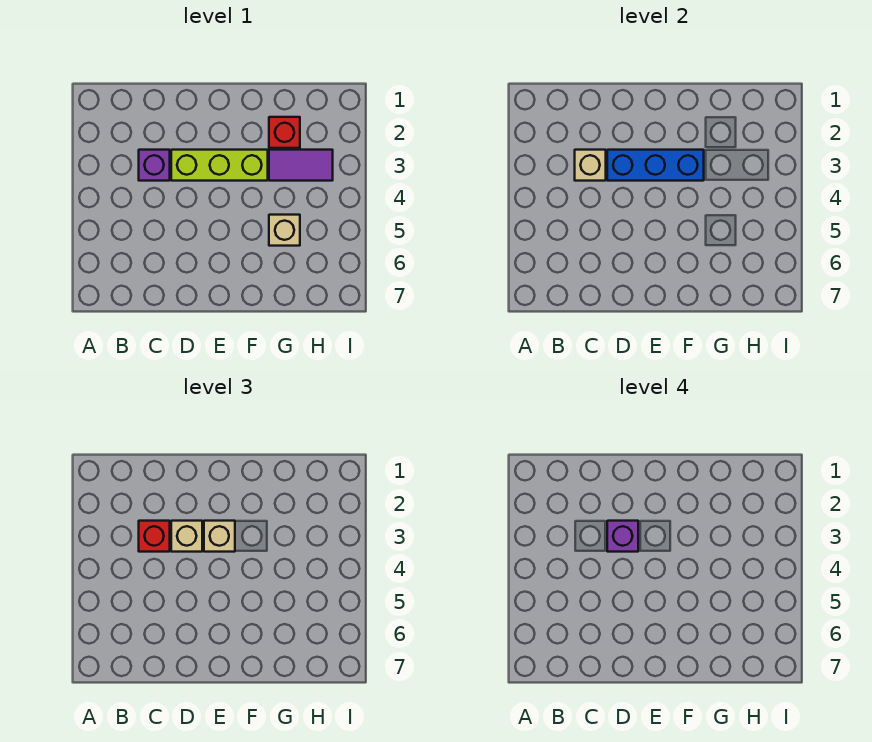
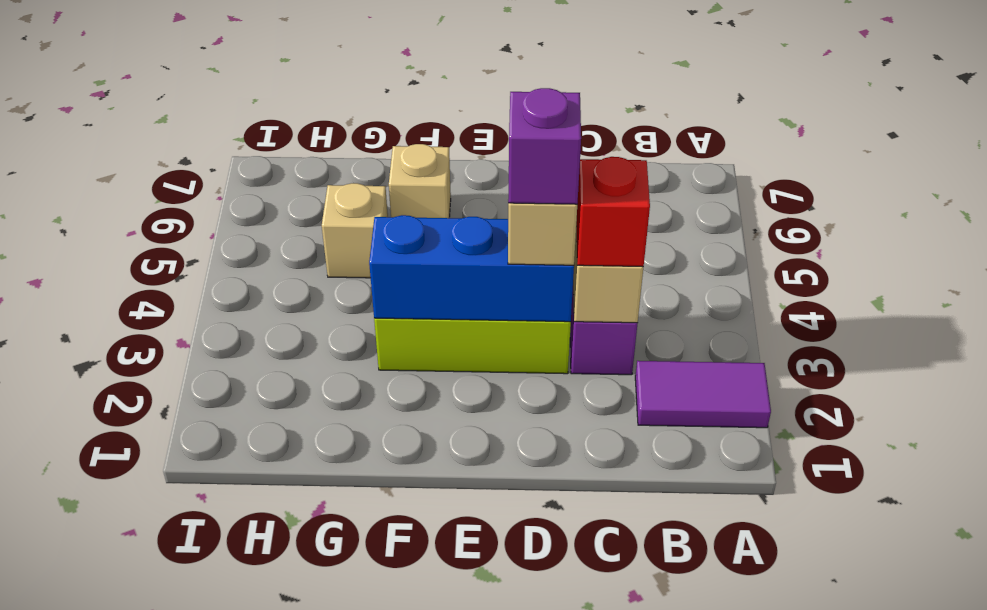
tan 1x1 brick [204,521,235,552] -> tan 1x1 brick moved to [389,144,451,218]
red 1x1 brick [269,117,300,148] -> none
purple 1x2 tile [269,150,333,181] -> purple 1x2 tile moved to [635,361,771,428]

